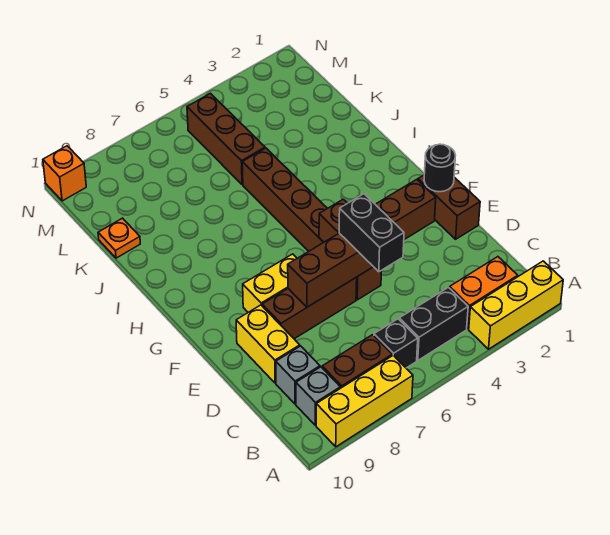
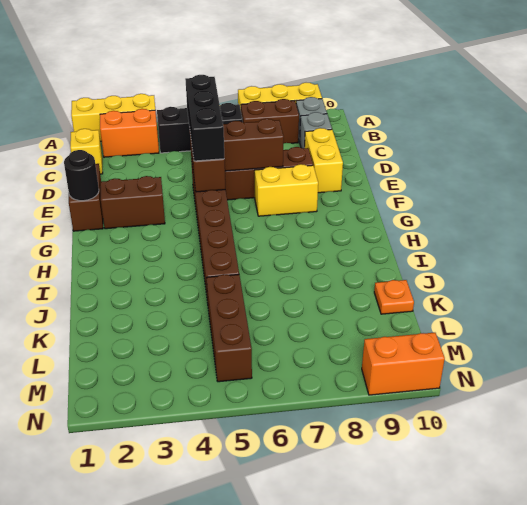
none -> yellow 1x1 brick [70,129,103,174]
black 1x2 brick [339,194,404,272] -> black 1x3 brick [185,75,224,161]
orange 1x1 brick [43,146,86,201] -> orange 1x2 brick [362,333,445,395]

